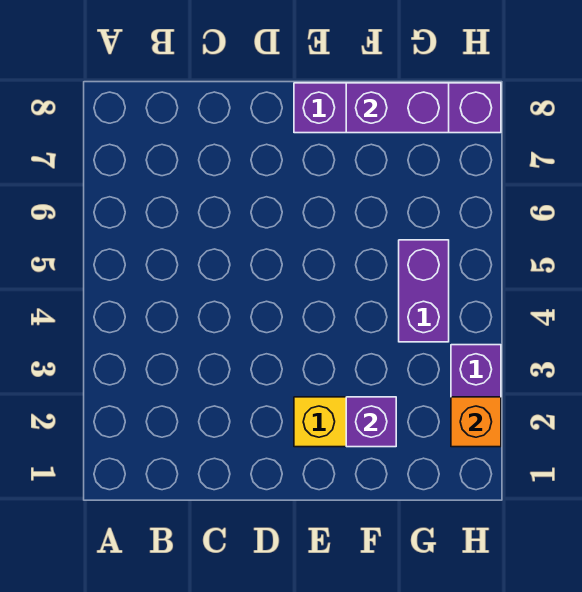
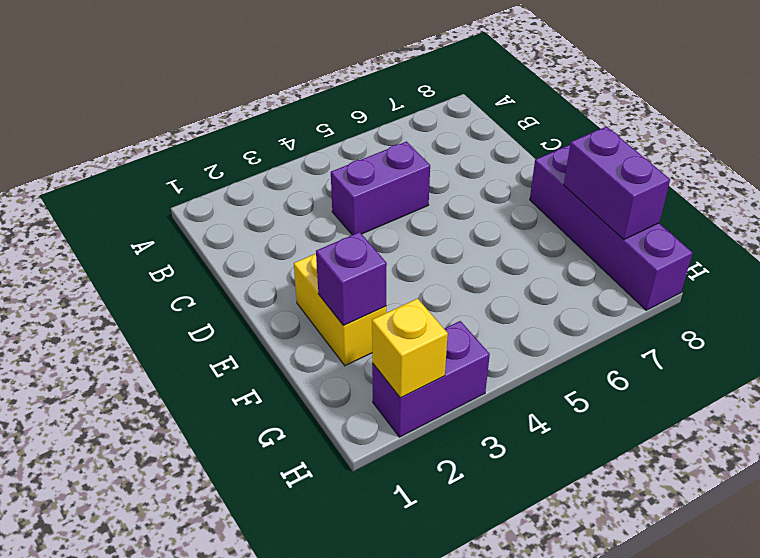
purple 1x2 brick [399,240,449,342] -> purple 1x2 brick moved to [331,142,430,235]
orange 1x1 brick [451,397,501,447] -> yellow 1x1 brick [372,299,448,398]

